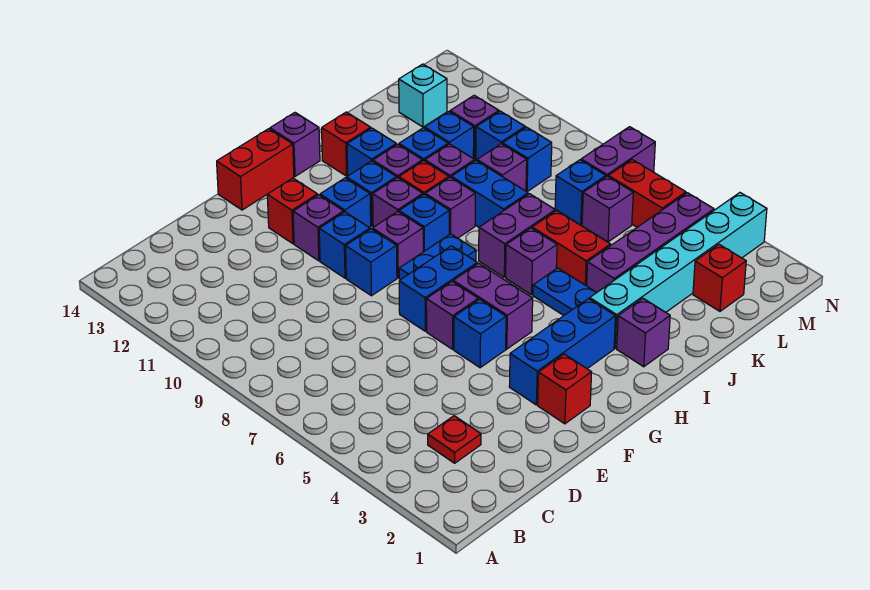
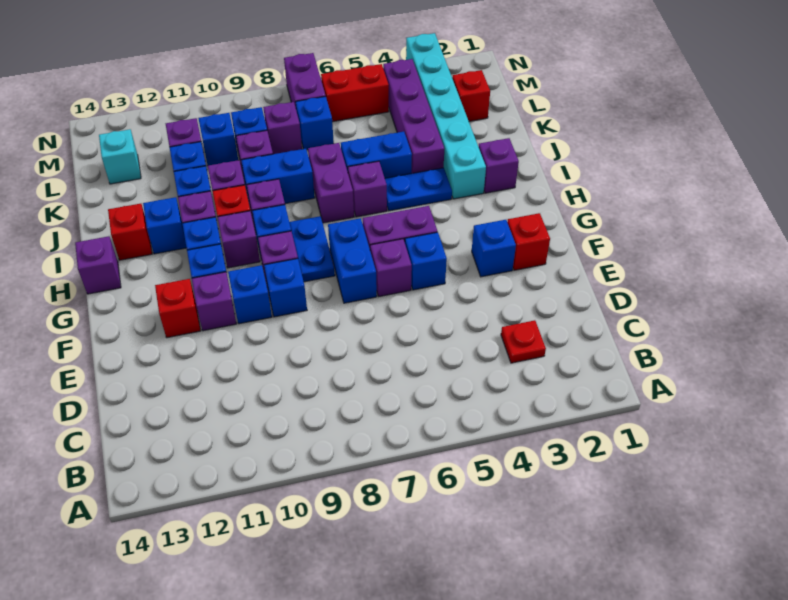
blue 1x3 brick [509,299,616,405] -> blue 1x1 brick [472,220,516,277]
red 1x2 brick [217,129,294,210] -> none
red 1x2 brick [532,211,611,286] -> blue 1x2 brick [341,132,412,178]
purple 1x1 brick [582,176,633,242] -> purple 1x1 brick moved to [263,102,302,154]

